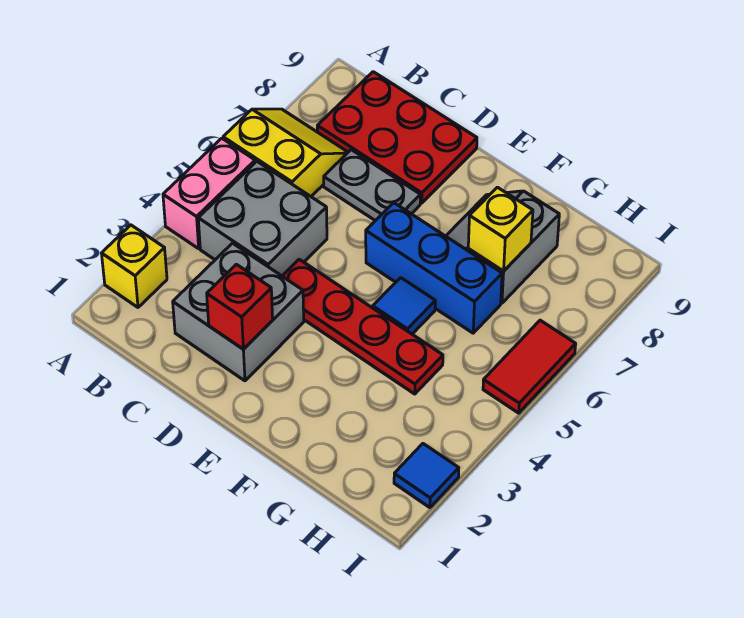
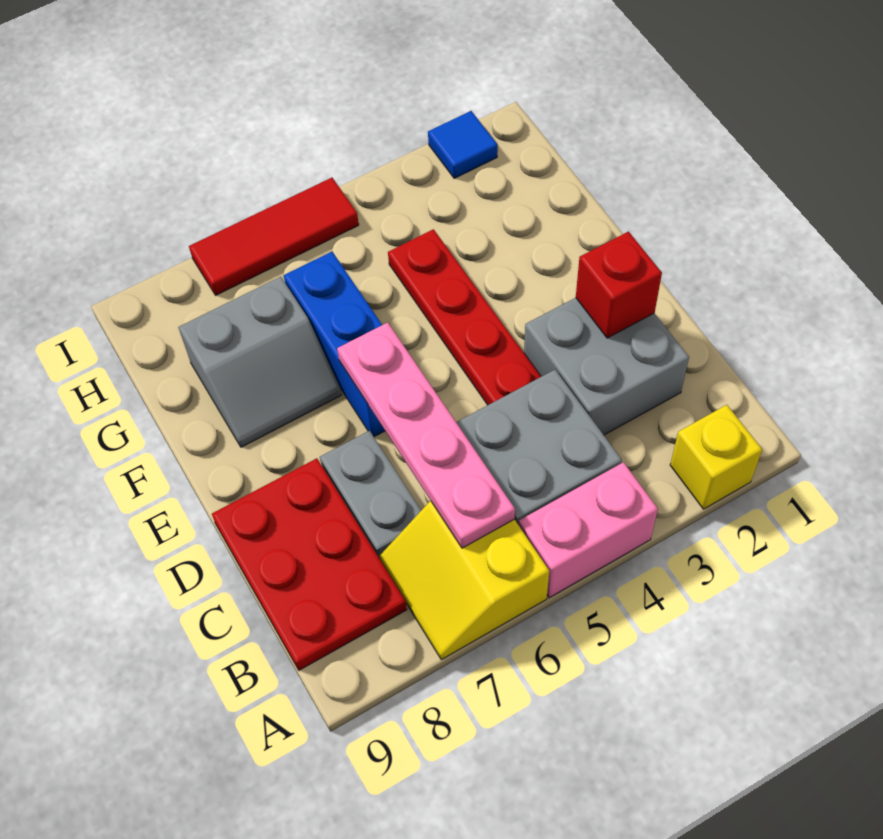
none -> pink 1x4 plate [337,322,515,548]
blue 1x1 tile [373,278,435,334] -> none
yellow 1x1 brick [468,187,533,271] -> none
red 1x2 tile [483,320,576,413] -> red 1x3 tile [189,178,359,295]

